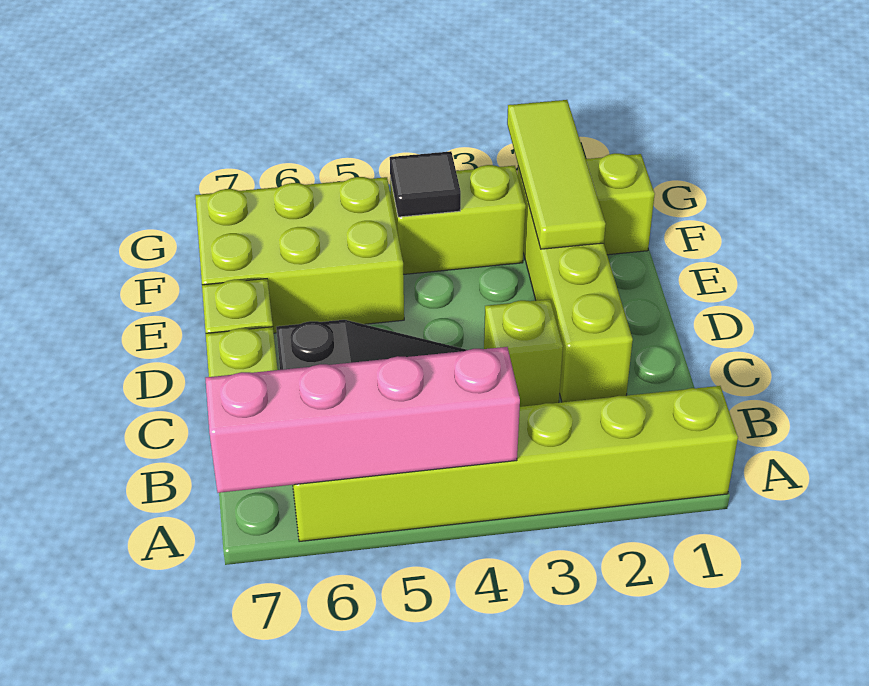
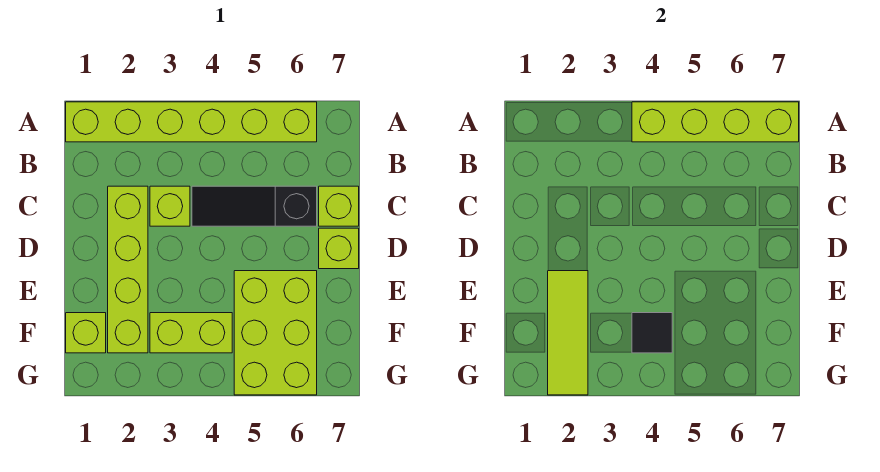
pink 1x4 brick [205,347,520,493] -> lime 1x4 brick [632,102,799,142]
lime 2x3 brick [195,177,404,333] -> lime 2x3 brick turned to [234,271,317,395]

